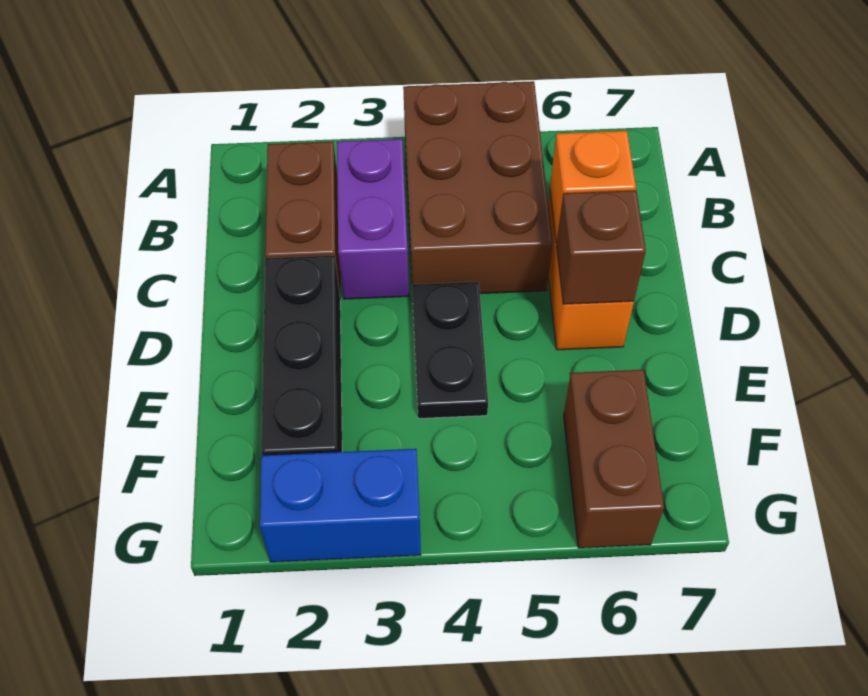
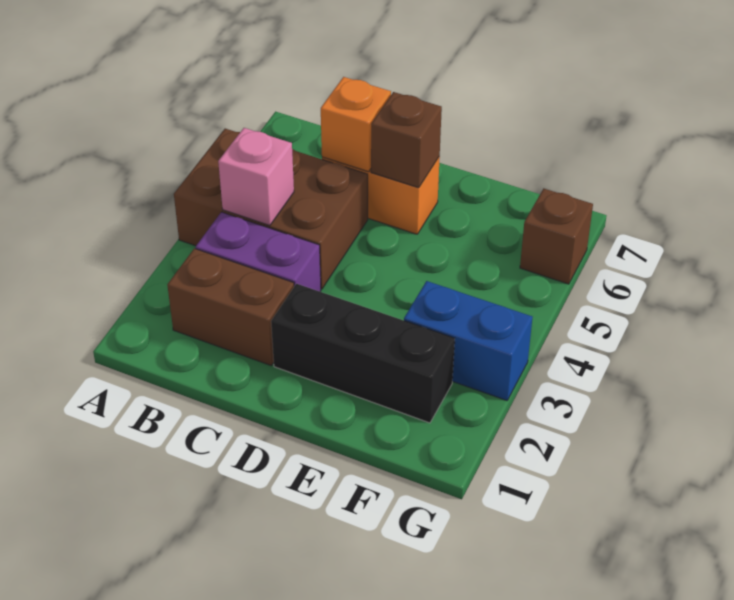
none -> pink 1x1 brick [218,128,294,226]
black 1x2 plate [412,282,488,419] -> none
brown 1x2 brick [564,370,664,548] -> brown 1x1 brick [520,189,593,284]
blue 1x2 brick [260,449,421,562] -> blue 1x2 brick turned to [404,281,533,401]

